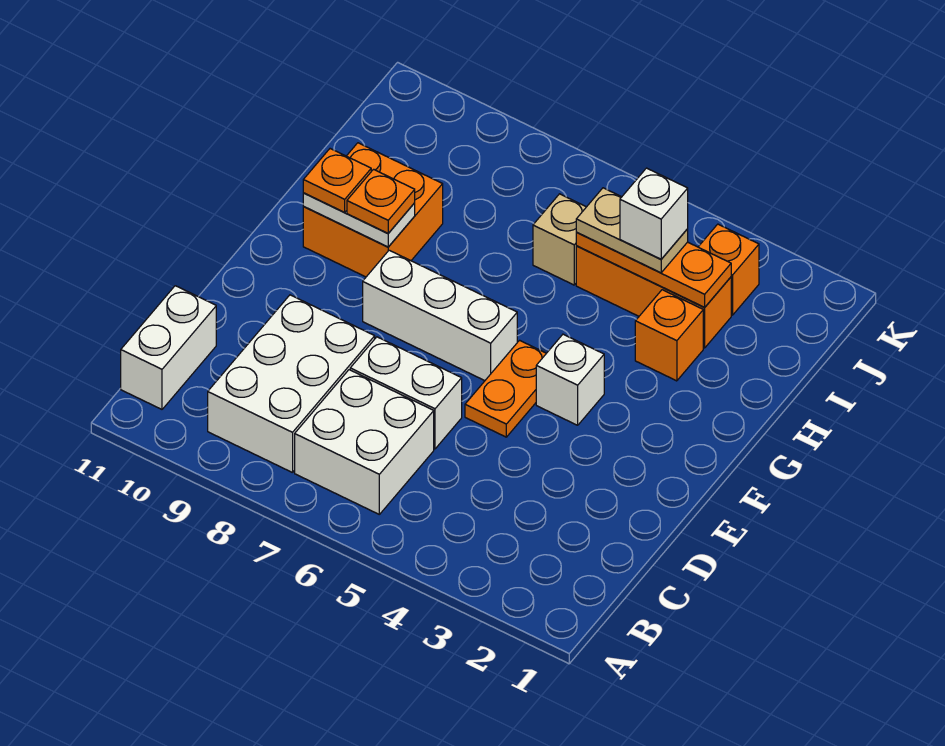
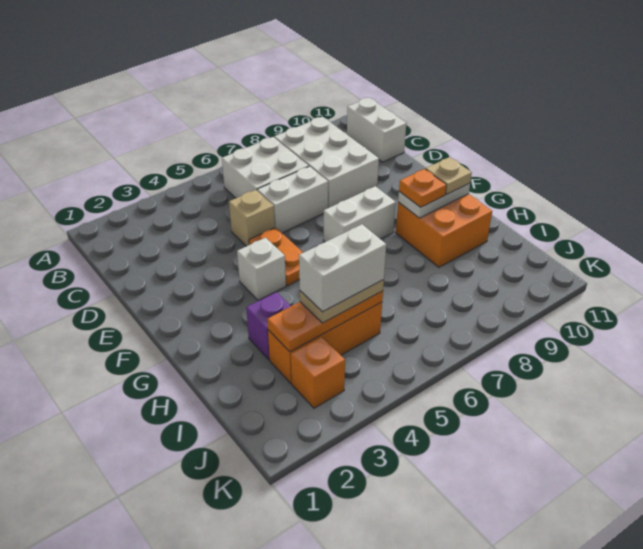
white 1x3 brick [363,250,517,381] -> white 1x2 brick [323,186,396,242]
orange 1x1 plate [303,149,371,212] -> tan 1x1 plate [426,157,472,194]
orange 1x1 brick [635,290,703,381] -> purple 1x1 brick [246,292,291,359]
white 1x1 brick [620,168,688,259] -> white 1x2 brick [299,224,386,312]
tan 1x1 brick [533,194,586,285] -> tan 1x1 brick moved to [229,190,275,246]

